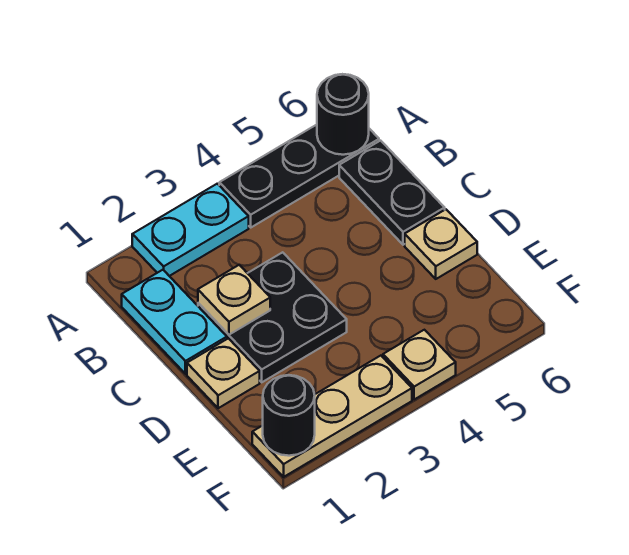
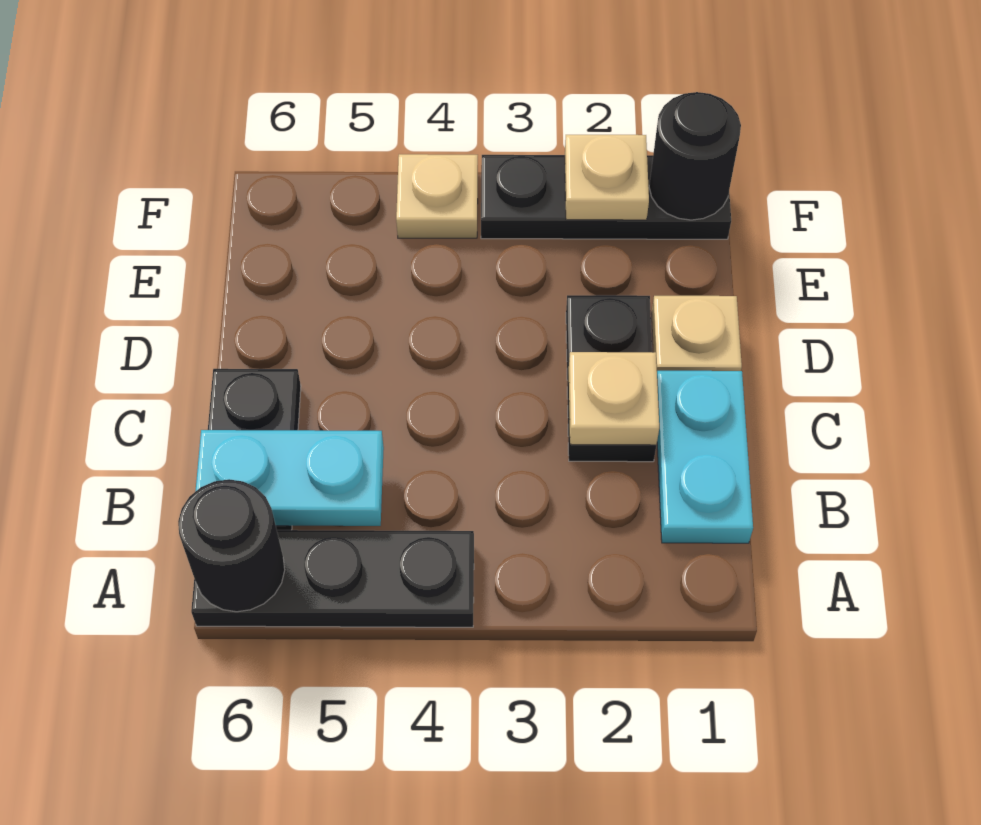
cyan 1x2 plate [132,184,249,276] -> cyan 1x2 plate moved to [195,430,384,526]
black 2x2 plate [198,252,347,382] -> black 1x2 plate [566,295,656,462]
tan 1x1 plate [405,209,477,279] -> tan 1x1 plate moved to [565,135,649,220]
tan 1x3 plate [252,356,412,477] -> black 1x3 plate [481,155,731,239]

